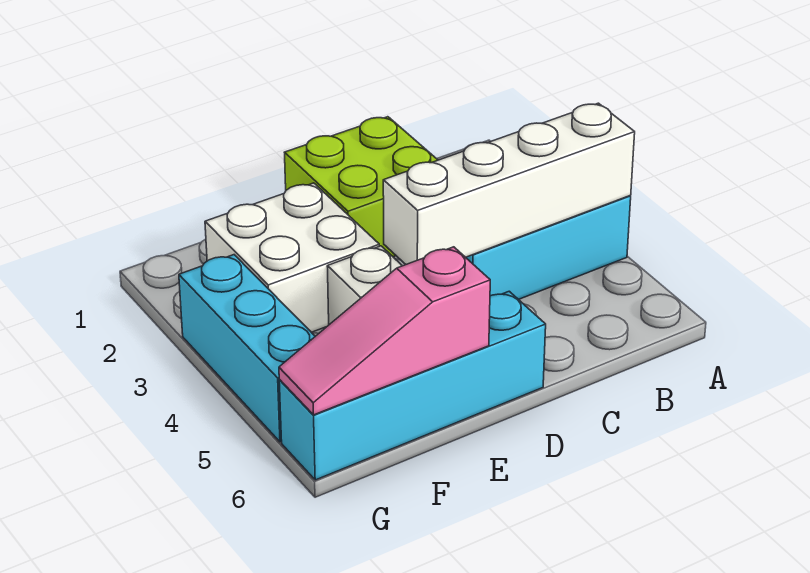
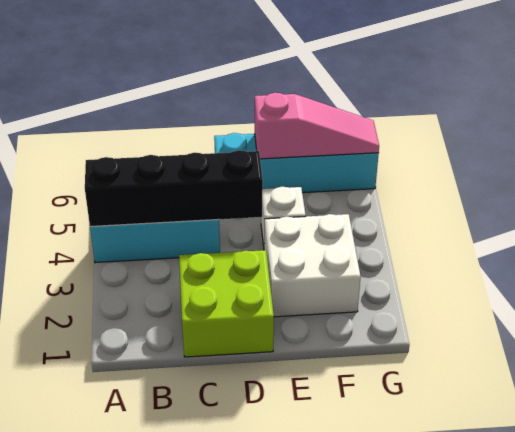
white 1x4 brick [383,103,635,264] -> black 1x4 brick [85,150,263,227]
cyan 1x3 brick [179,255,315,442] -> none

